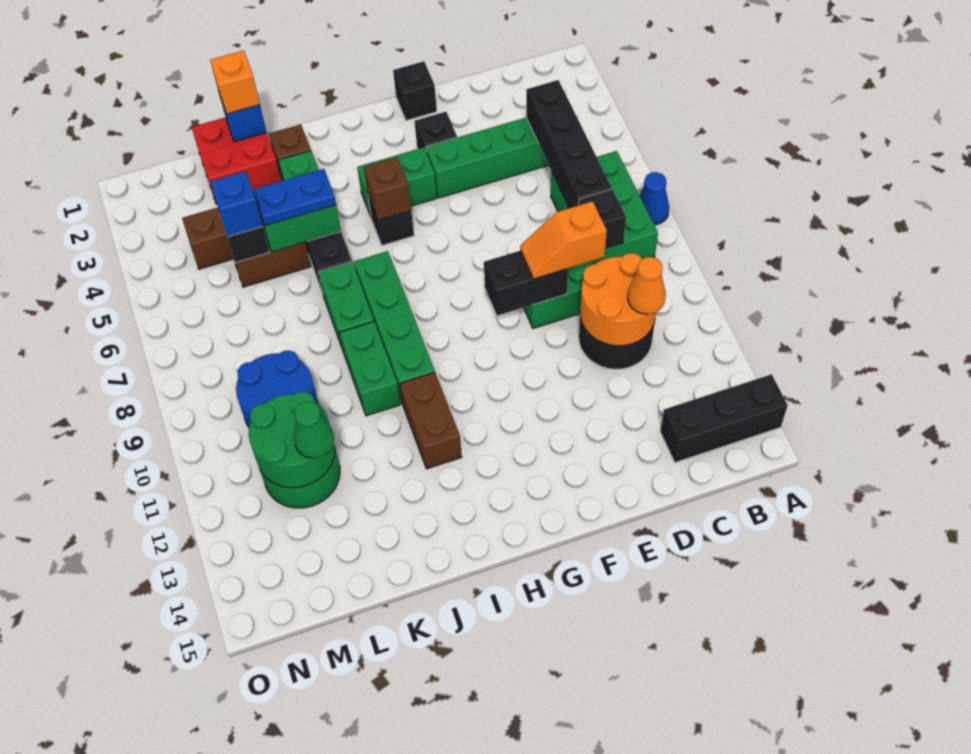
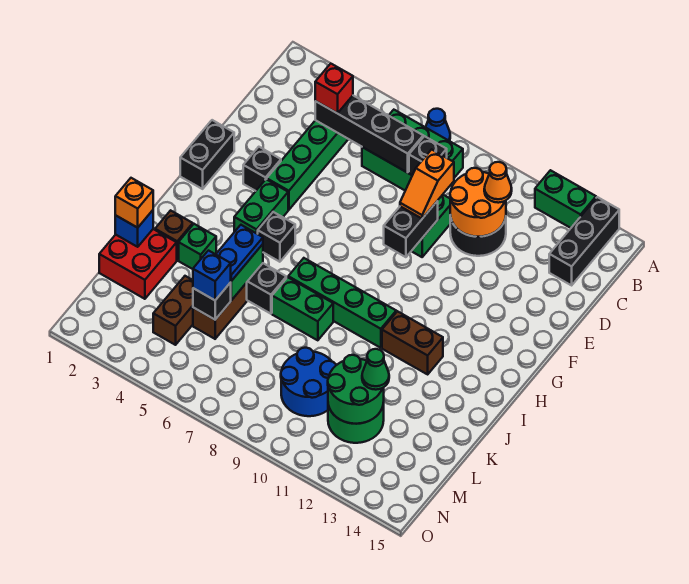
none -> red 1x1 brick [315,64,353,113]
black 1x1 brick [393,61,437,121] -> black 1x2 brick [180,120,234,189]
brown 1x1 brick [364,157,411,220] -> none
green 1x2 brick [340,321,401,416] -> green 1x2 brick moved to [535,170,596,228]

